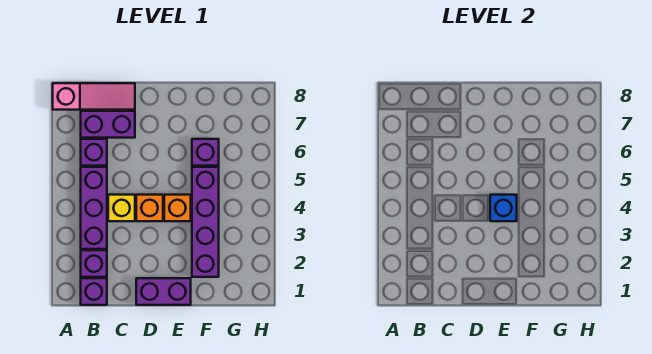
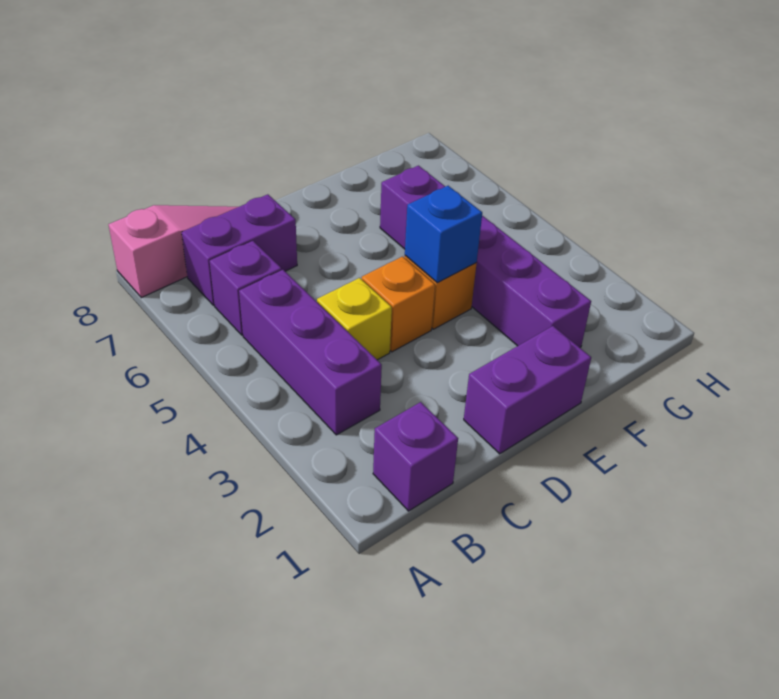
purple 1x1 brick [81,250,107,277] -> none

